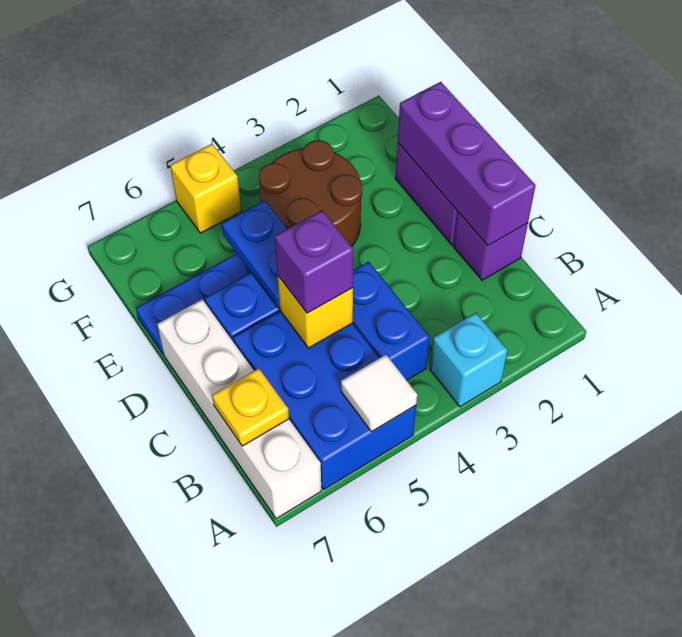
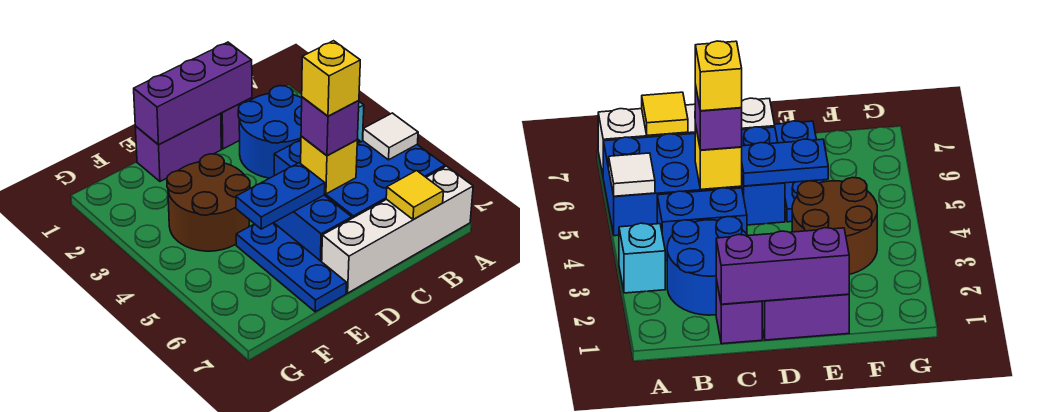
none -> blue 2x2 round brick [238,86,302,178]
yellow 1x1 plate [212,368,289,446] -> yellow 1x1 tile [386,171,444,220]
yellow 1x1 brick [170,144,241,233] -> yellow 1x1 brick moved to [302,41,360,116]

